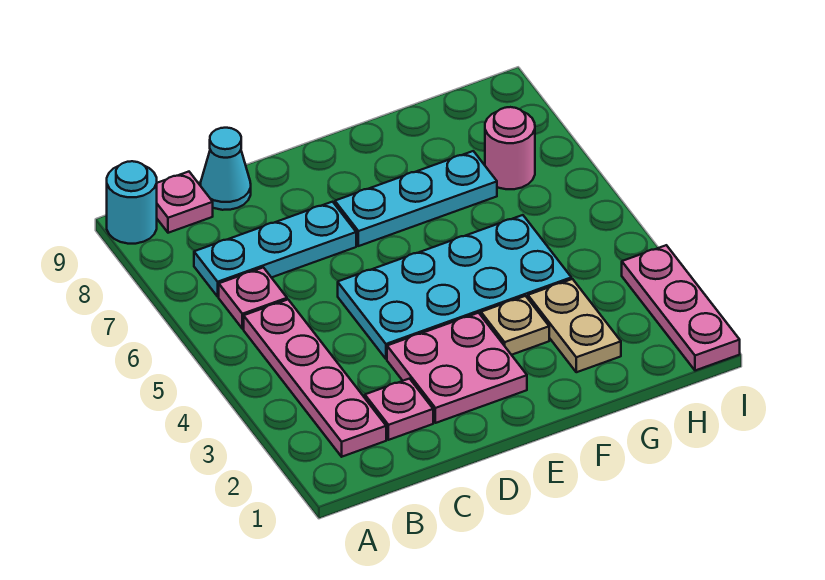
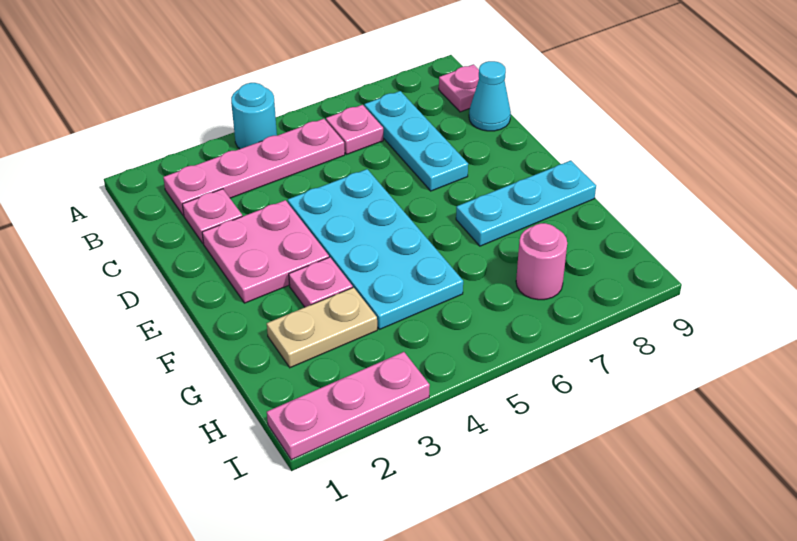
cyan 1x1 round brick [107,161,157,244] -> cyan 1x1 round brick moved to [231,83,277,149]
cyan 1x3 plate [335,151,497,246] -> cyan 1x3 plate turned to [456,161,596,246]
tan 1x1 plate [481,296,549,355] -> pink 1x1 plate [289,257,353,307]

